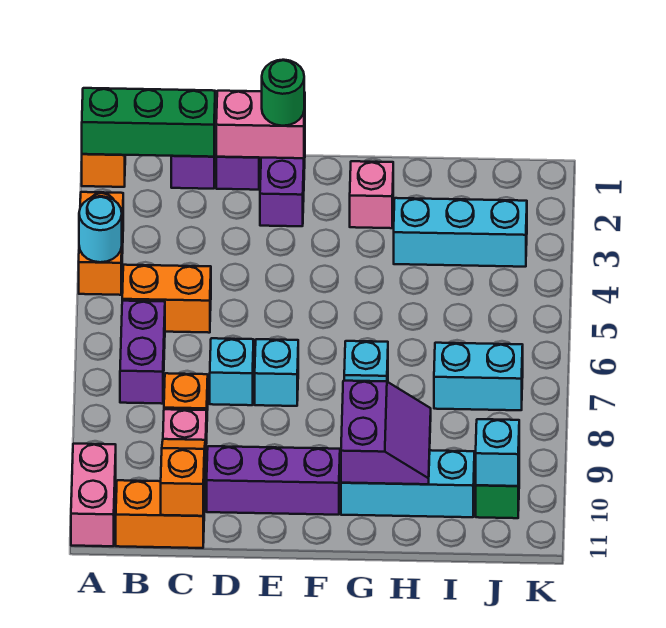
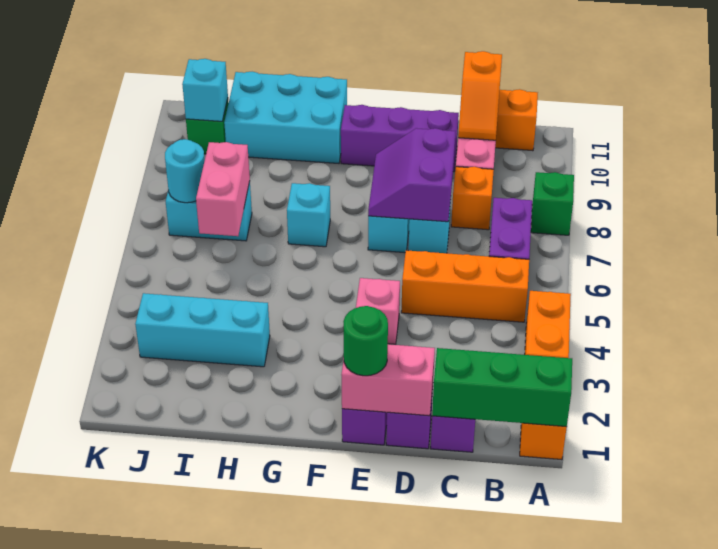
cyan 1x1 round brick [79,196,122,262] -> cyan 1x1 round brick moved to [165,139,205,203]
none -> green 1x1 brick [531,172,574,235]
pink 1x2 brick [71,444,116,546] -> pink 1x2 brick moved to [196,142,250,236]
orange 1x2 brick [122,265,211,333] -> orange 1x3 brick [401,250,529,322]
pink 1x1 brick [350,161,393,228] -> pink 1x1 brick moved to [356,278,400,344]
purple 2x2 slope [341,381,431,484] -> purple 2x2 slope moved to [368,128,456,222]
cyan 1x3 brick [341,450,474,517] -> cyan 2x3 brick [224,72,347,163]

